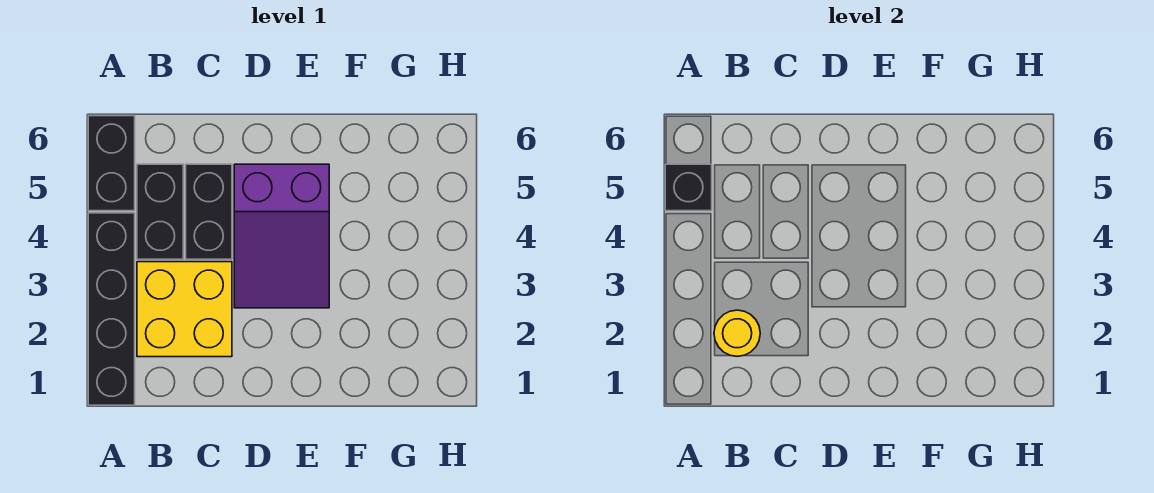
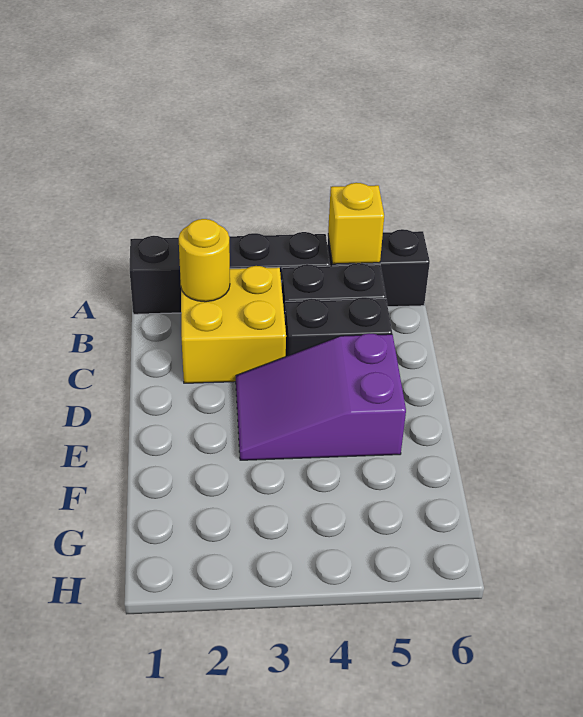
black 1x1 brick [665,164,712,211] -> yellow 1x1 brick [328,183,384,264]

